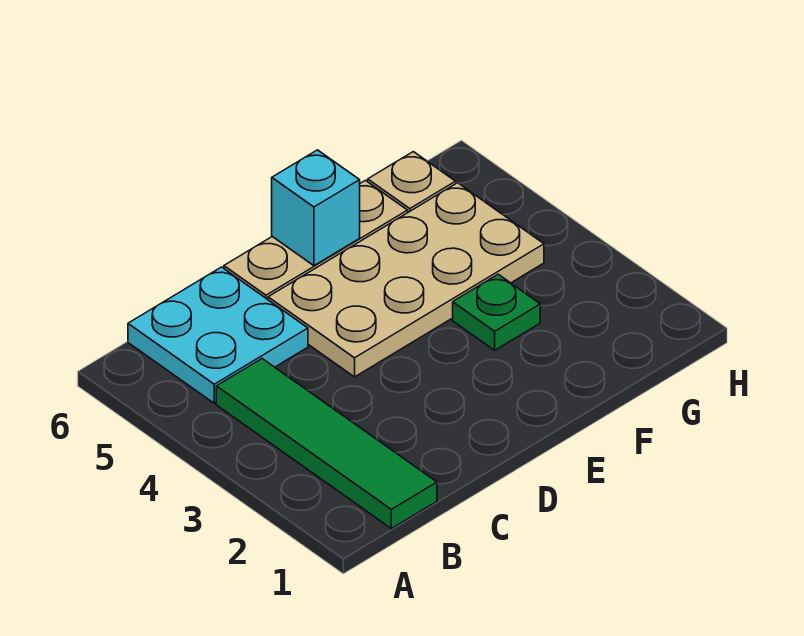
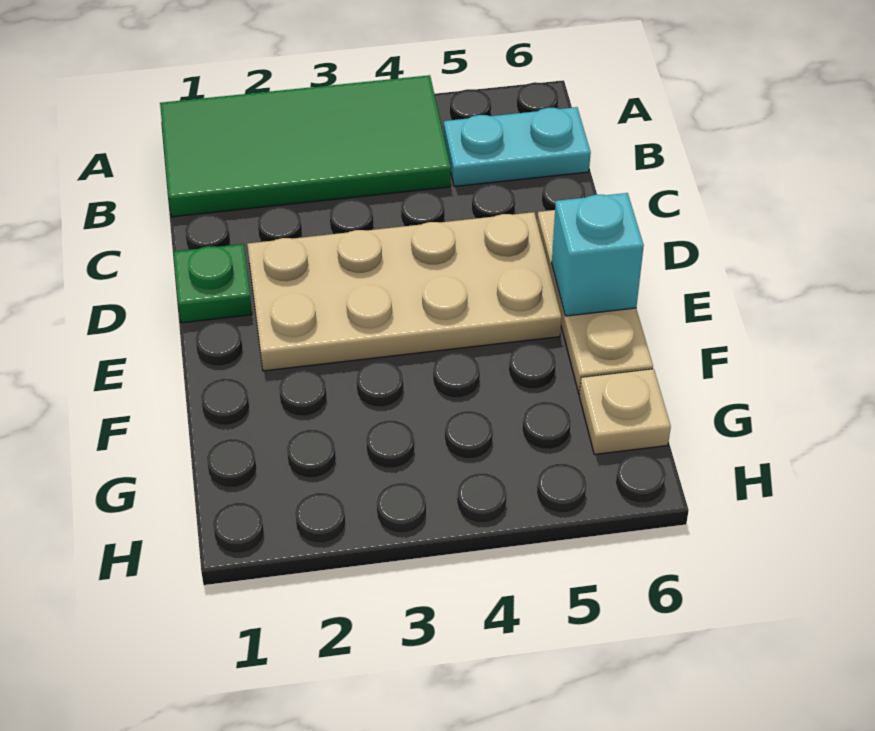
green 1x4 tile [216,359,437,528] -> green 2x4 tile [160,75,451,217]
cyan 2x2 plate [128,267,308,403] -> cyan 1x2 plate [444,107,591,187]
tan 2x4 plate [268,183,544,377] -> tan 2x4 plate turned to [247,212,562,371]
green 1x1 plate [453,274,540,350] -> green 1x1 plate moved to [173,244,252,323]

